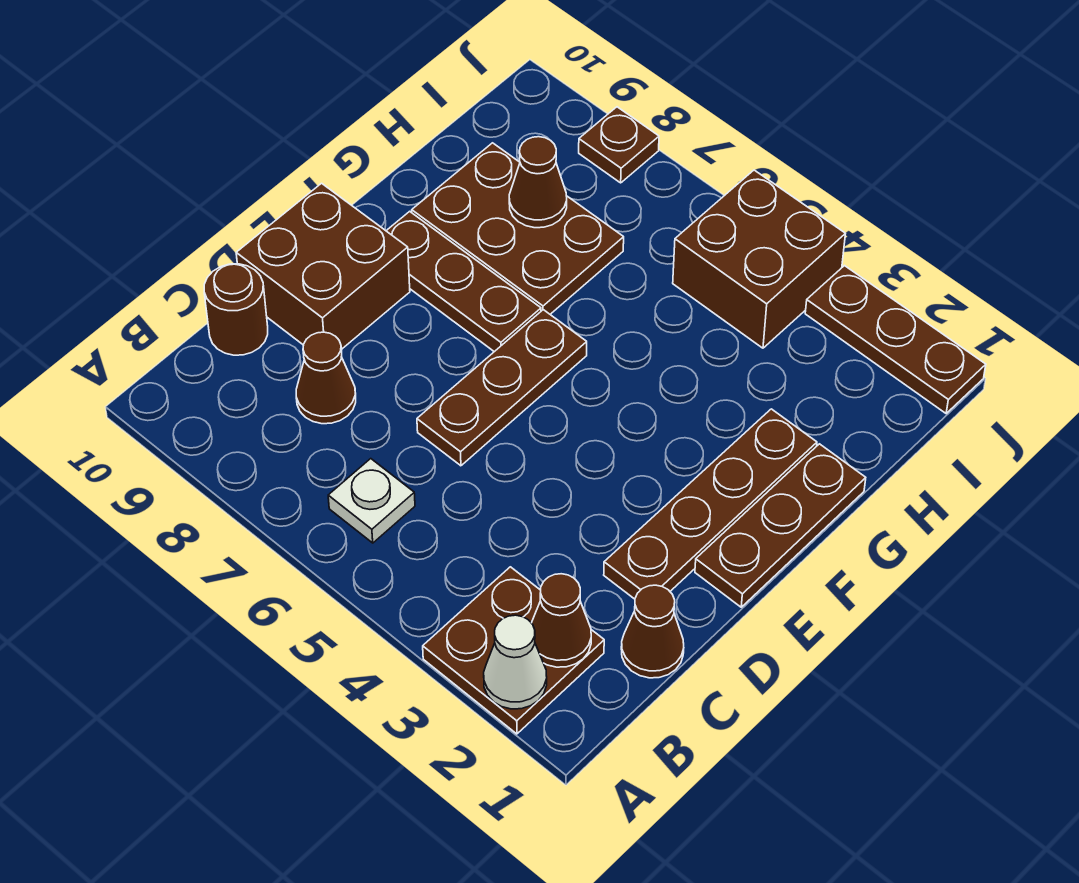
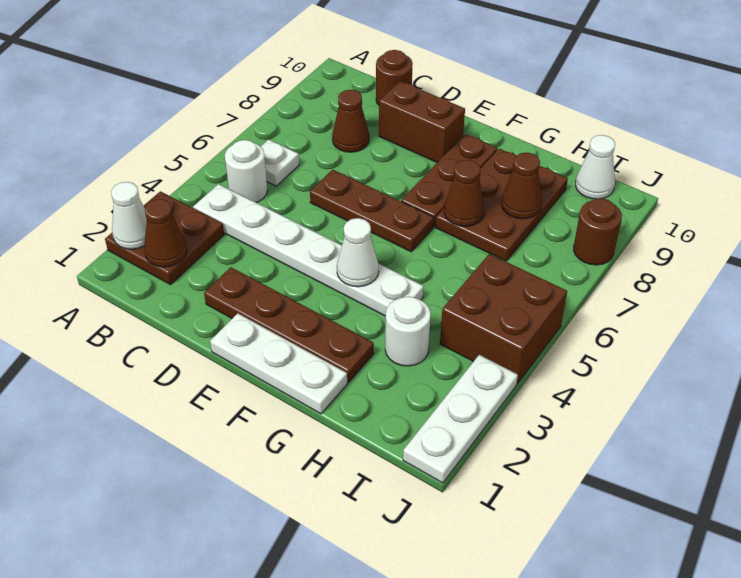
none -> white 1x6 plate [193,184,424,316]
none -> white 1x1 round brick [225,140,268,203]
brown 1x1 cone [621,585,684,678] -> brown 1x1 cone moved to [444,160,484,226]
brown 2x2 brick [236,183,410,350] -> brown 1x2 brick [379,81,465,162]
brown 1x3 plate [695,444,866,607] -> white 1x3 plate [210,313,347,414]
none -> white 1x1 cone [337,218,379,287]
none -> white 1x1 round brick [385,296,431,366]
none -> white 1x1 cone [576,135,615,199]
brown 1x3 plate [805,266,986,413] -> white 1x3 plate [403,355,518,483]
brown 1x1 plate [579,107,659,183] -> brown 1x1 round brick [574,198,622,265]

